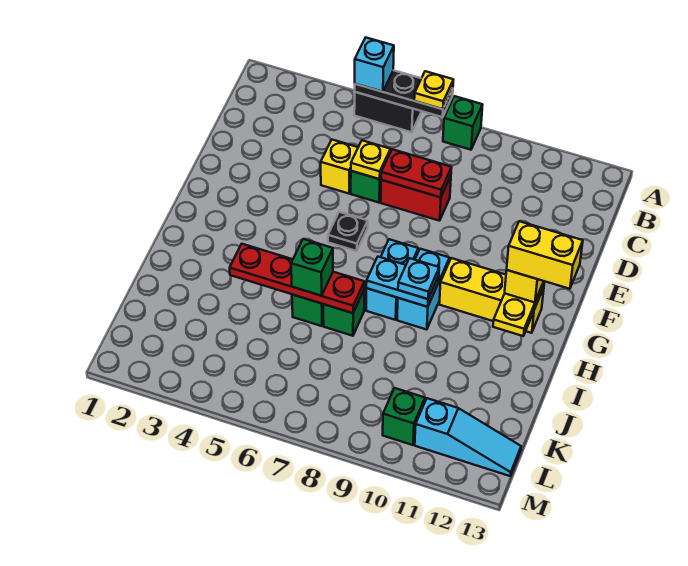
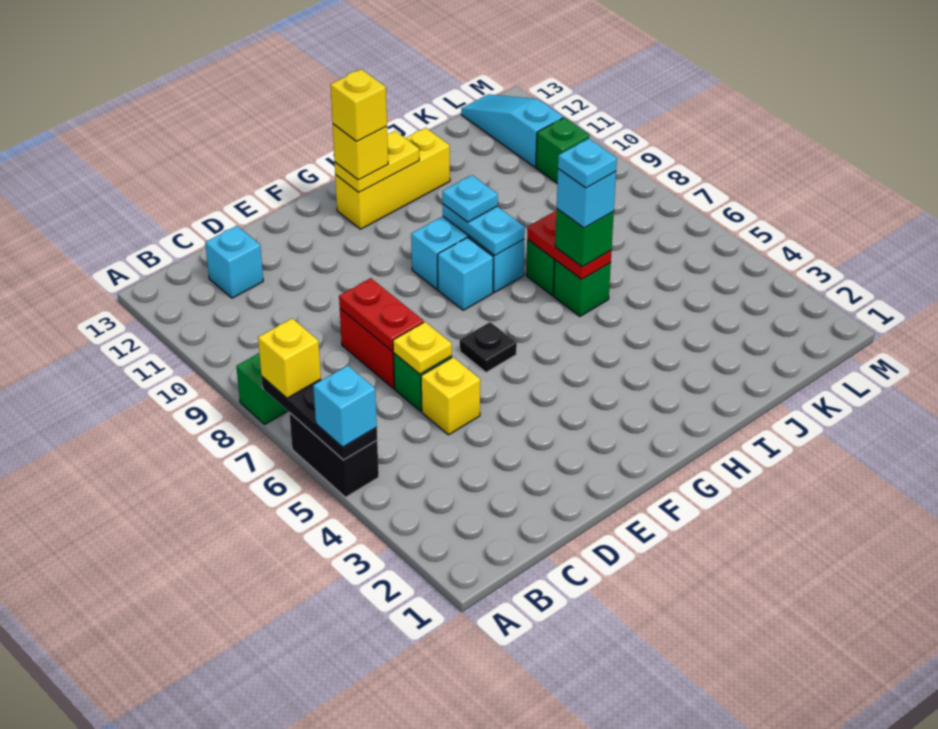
yellow 1x1 plate [414,71,453,109] -> yellow 1x1 brick [258,318,321,398]
none -> cyan 1x1 brick [205,226,263,298]
yellow 1x3 brick [439,258,544,333] -> yellow 1x3 brick turned to [335,128,450,229]
yellow 1x2 brick [507,221,583,289] -> yellow 1x1 brick [331,69,387,141]
red 1x4 plate [230,244,364,313] -> red 1x2 plate [527,210,612,279]
none -> cyan 1x1 brick [557,169,616,228]
none -> cyan 1x1 plate [558,139,617,188]

